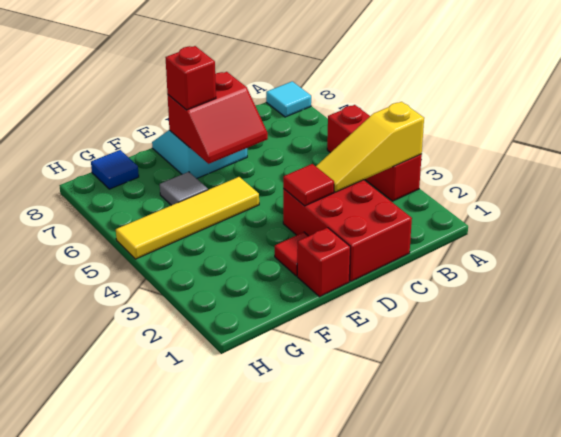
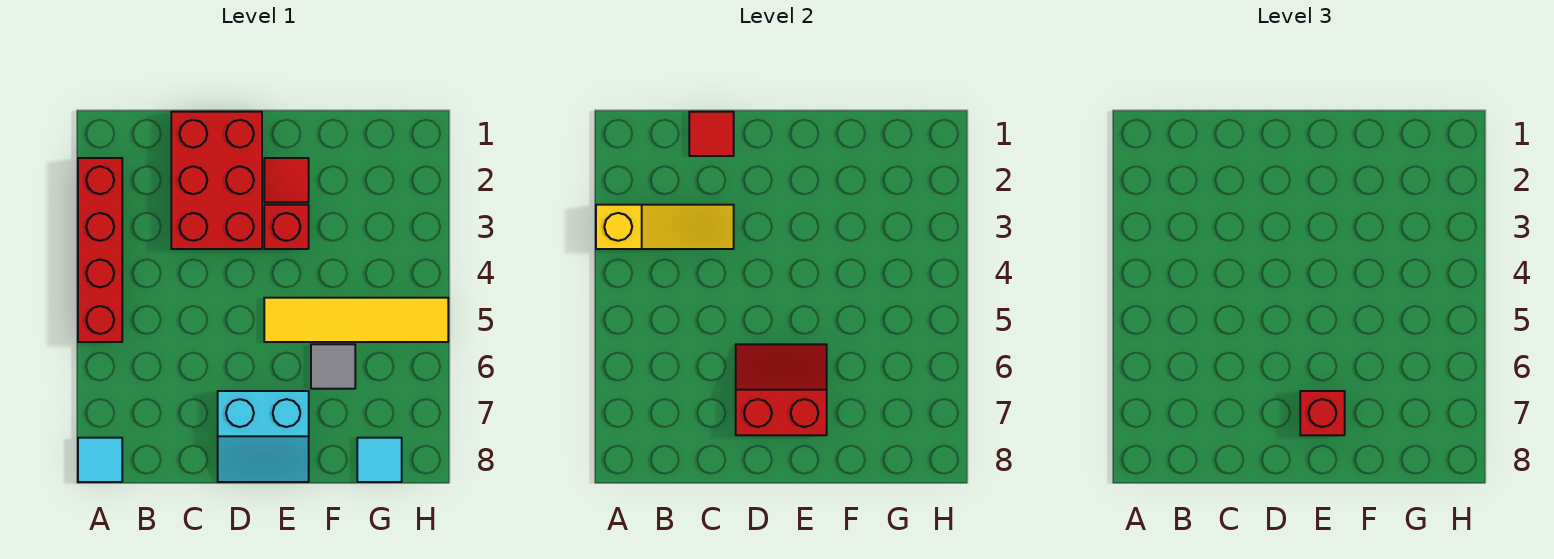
red 1x3 brick [327,105,422,201] -> red 1x4 brick [78,158,122,342]
red 1x1 tile [283,164,334,206] -> red 1x1 tile moved to [689,112,734,156]
red 1x1 brick [297,228,350,297] -> red 1x1 brick moved to [264,205,309,249]
blue 1x1 tile [91,150,139,189] -> cyan 1x1 tile [357,438,402,482]

